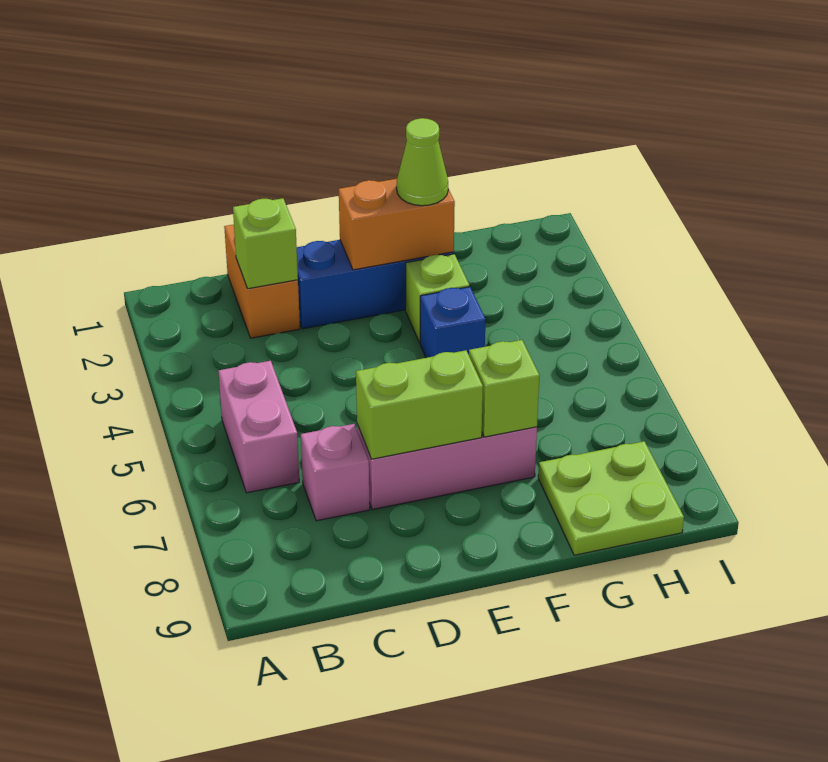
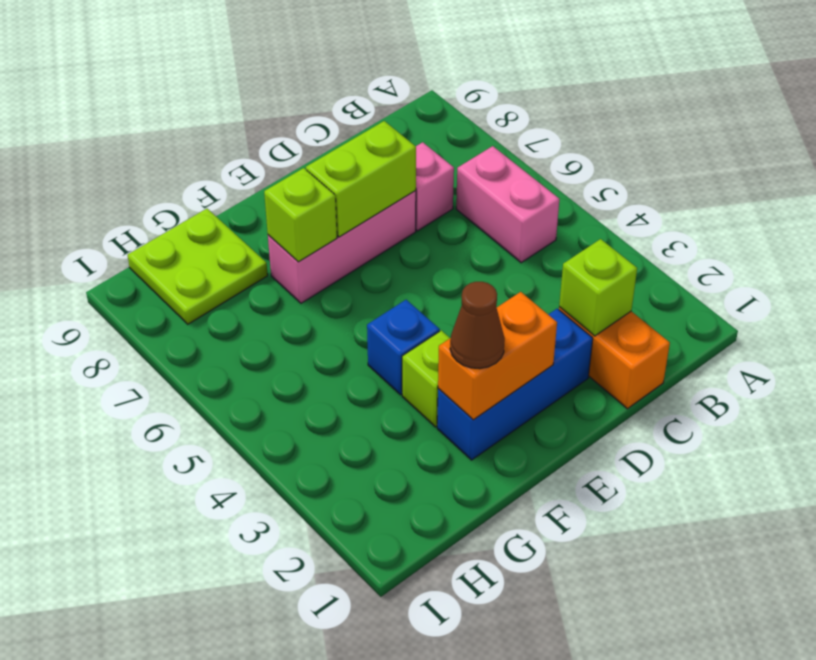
lime 1x1 cone [397,118,448,206] -> brown 1x1 cone [450,282,505,369]

